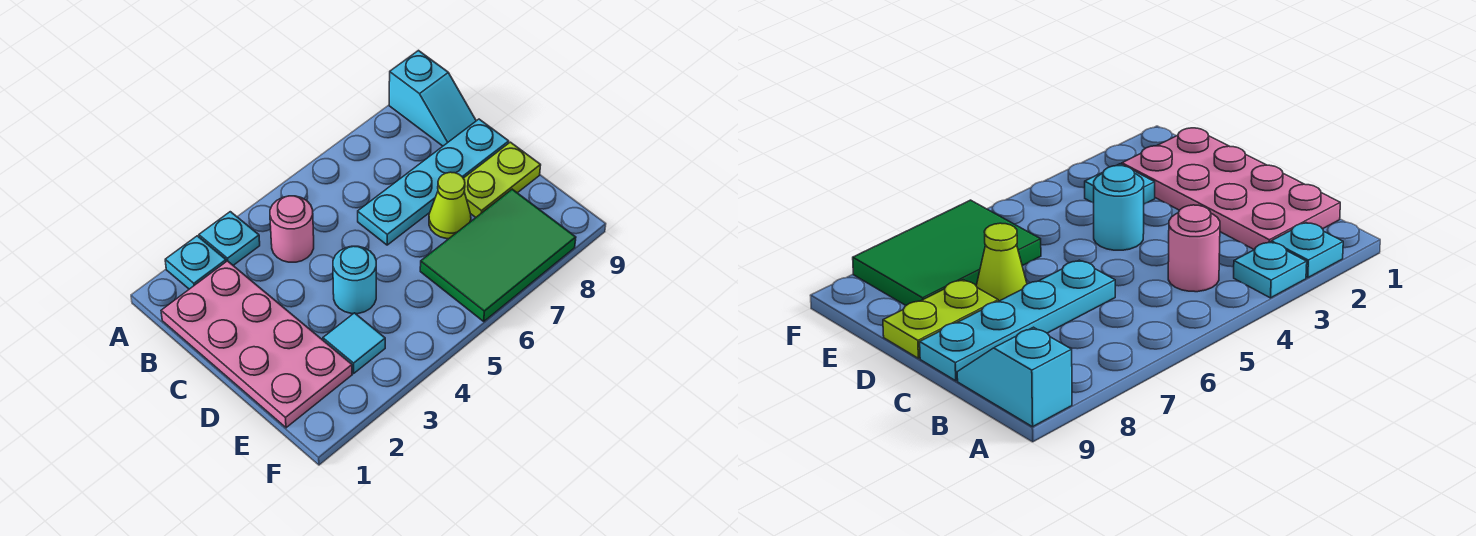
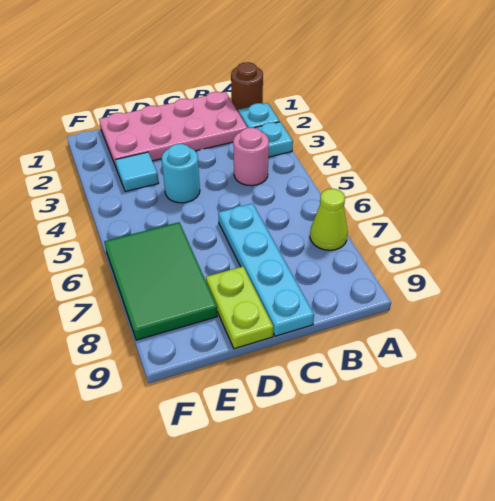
none -> brown 1x1 round brick [231,62,263,111]
cyan 1x2 slope [389,51,476,146] -> none
lime 1x1 cone [429,172,471,239] -> lime 1x1 cone moved to [310,189,348,250]

